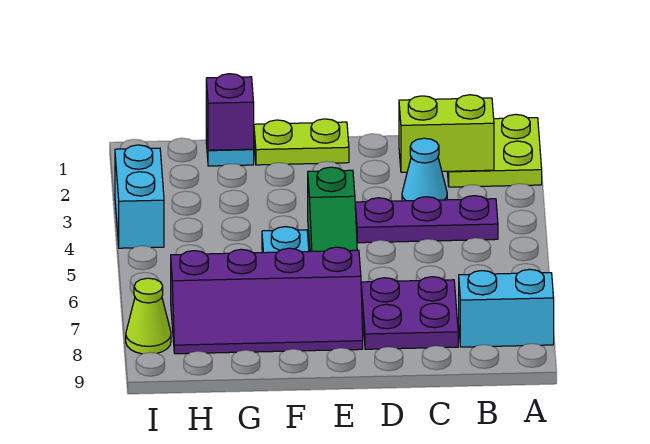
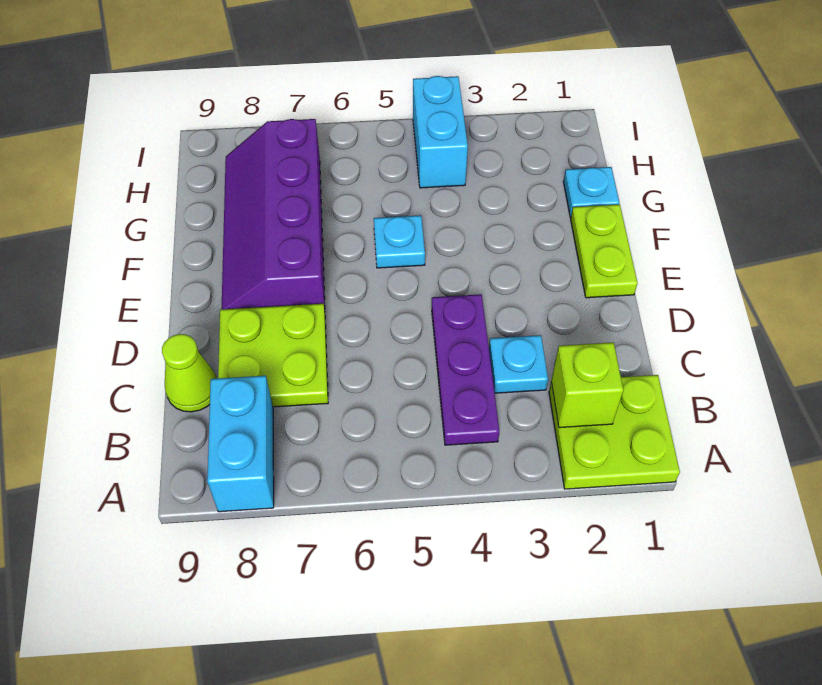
lime 1x2 brick [399,95,494,172] -> lime 1x1 brick [551,342,623,428]
cyan 1x1 cone [402,138,447,201] -> cyan 1x1 plate [489,335,548,393]
purple 2x2 plate [361,277,458,349] -> lime 2x2 plate [218,304,328,407]
green 1x3 slope [308,167,357,251] -> none
purple 1x1 brick [206,74,254,150] -> none
cyan 1x2 brick [115,145,164,248] -> cyan 1x2 brick turned to [413,76,468,188]
lime 1x1 cone [126,278,171,354] -> lime 1x1 cone moved to [162,334,217,412]

